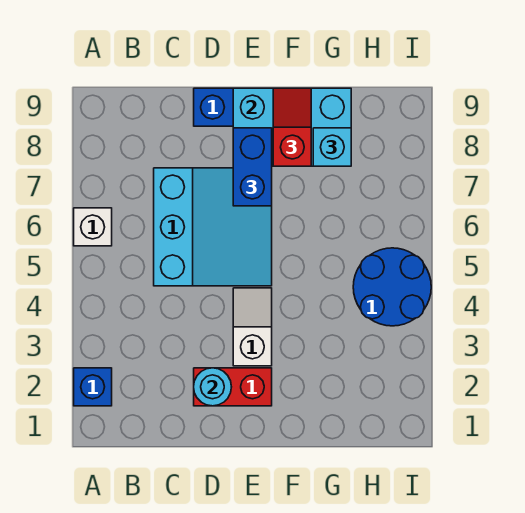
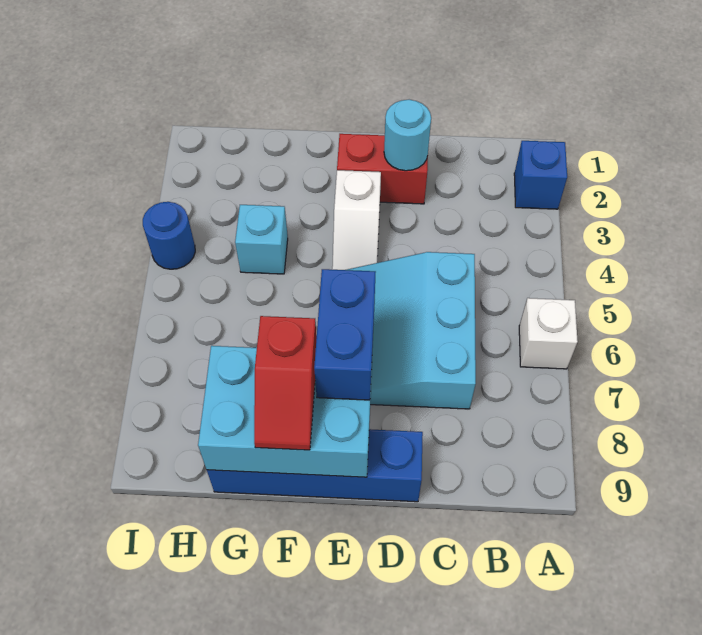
cyan 1x1 brick [313,128,351,166] -> cyan 1x1 brick moved to [235,205,288,274]
blue 2x2 round brick [353,248,431,326] -> blue 1x1 round brick [143,202,195,269]

